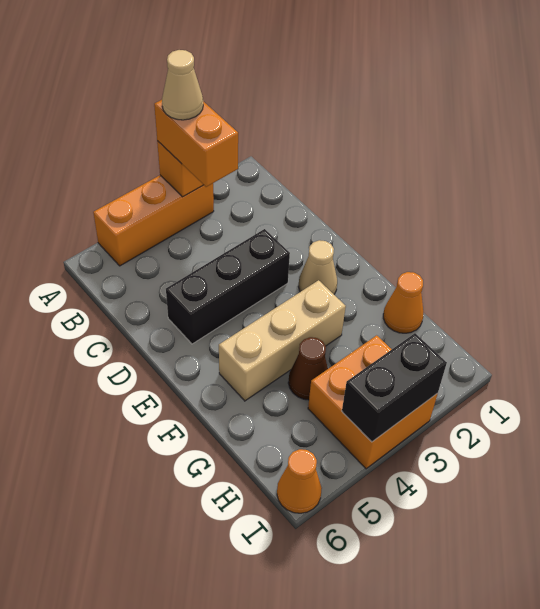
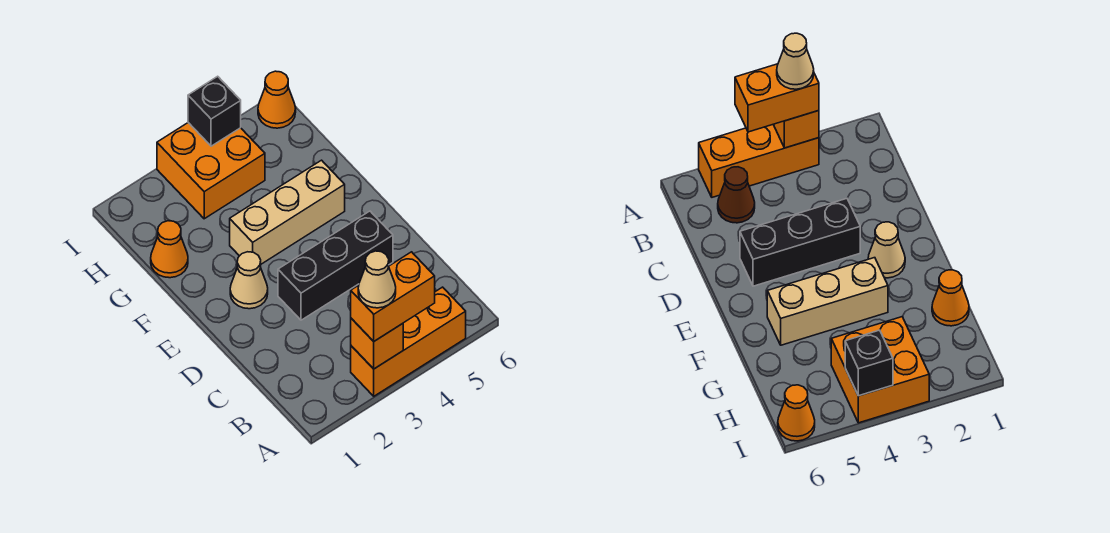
orange 1x2 brick [154,100,238,187] -> orange 1x2 brick turned to [351,252,435,341]
brown 1x1 cone [288,337,328,400] -> brown 1x1 cone moved to [718,167,755,223]
black 1x2 brick [342,333,447,442] -> black 1x1 brick [188,76,241,146]

